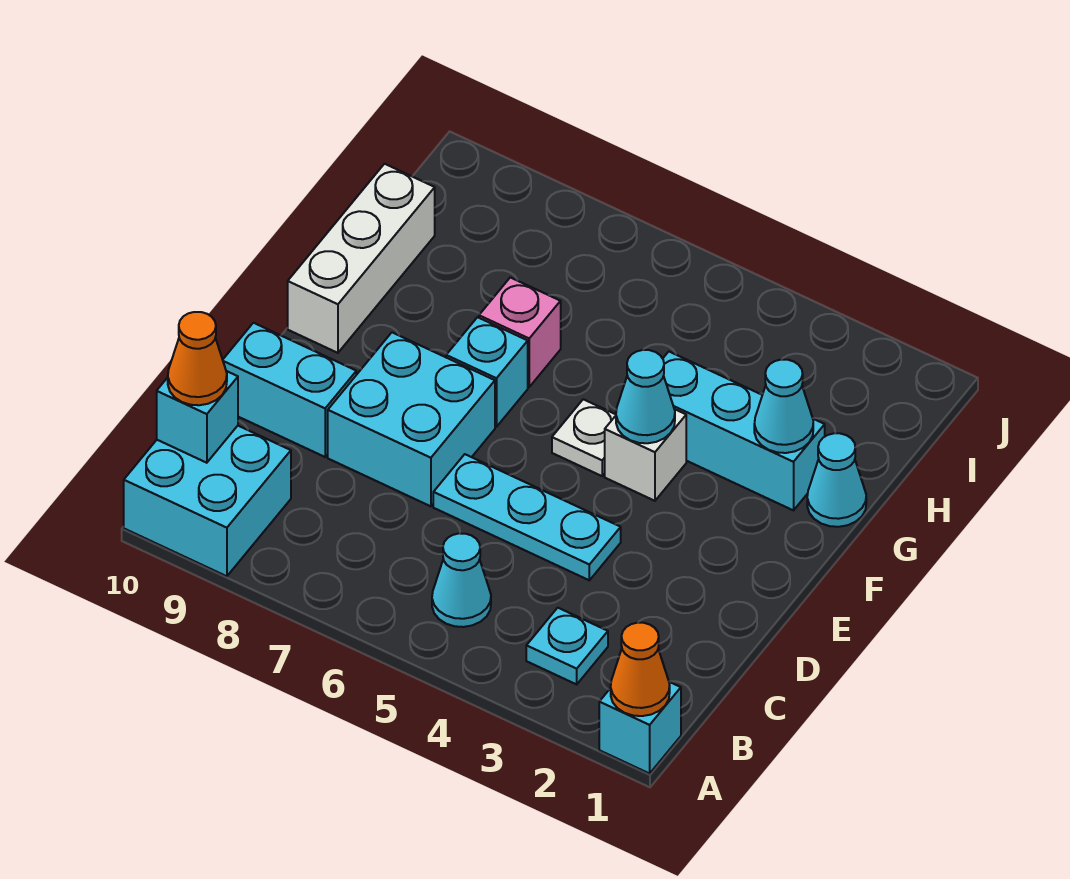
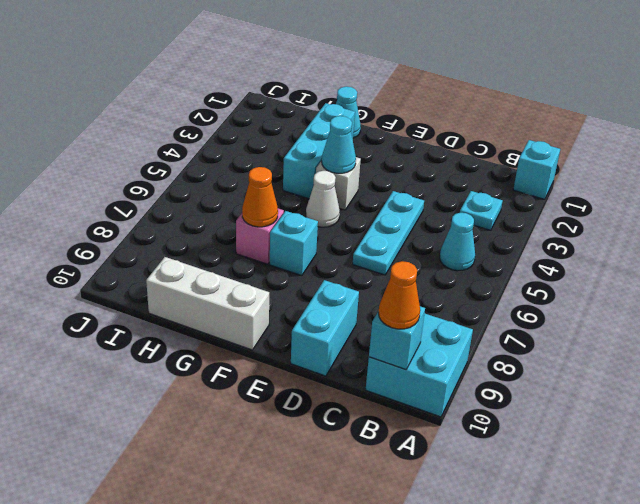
orange 1x1 cone [611,623,670,716] -> orange 1x1 cone moved to [242,167,278,227]
cyan 2x2 brick [328,333,495,506] -> none
white 1x1 plate [552,399,616,476] -> white 1x1 cone [306,171,340,227]
cyan 1x1 cone [754,360,813,453] -> none

